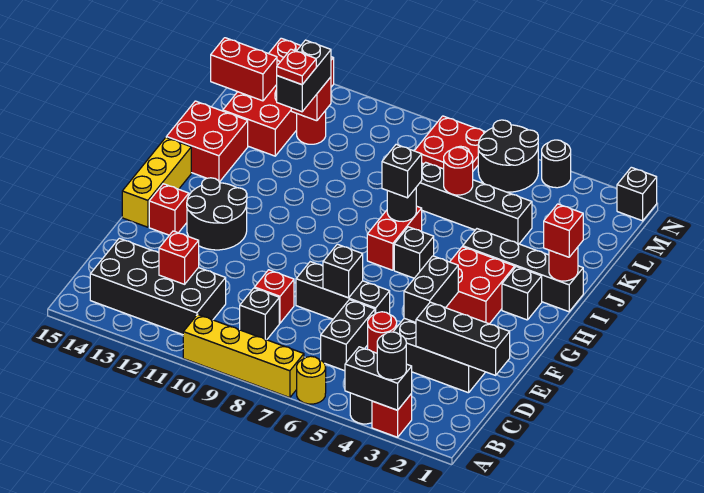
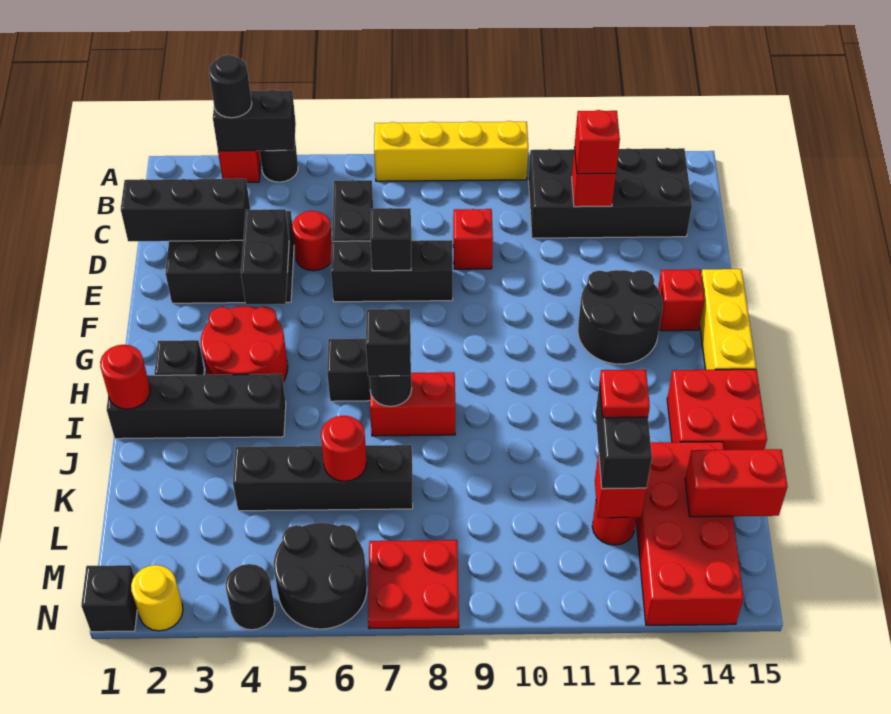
yellow 1x1 round brick [297,356,326,404] -> yellow 1x1 round brick moved to [131,565,183,631]
black 1x1 brick [240,288,279,340] -> none
red 2x2 brick [446,247,515,324] -> red 2x2 round brick [201,306,288,381]
red 1x2 brick [367,206,422,270] -> red 1x2 brick turned to [370,372,455,436]
red 1x1 brick [544,204,583,257] -> red 1x1 brick moved to [575,110,620,174]

